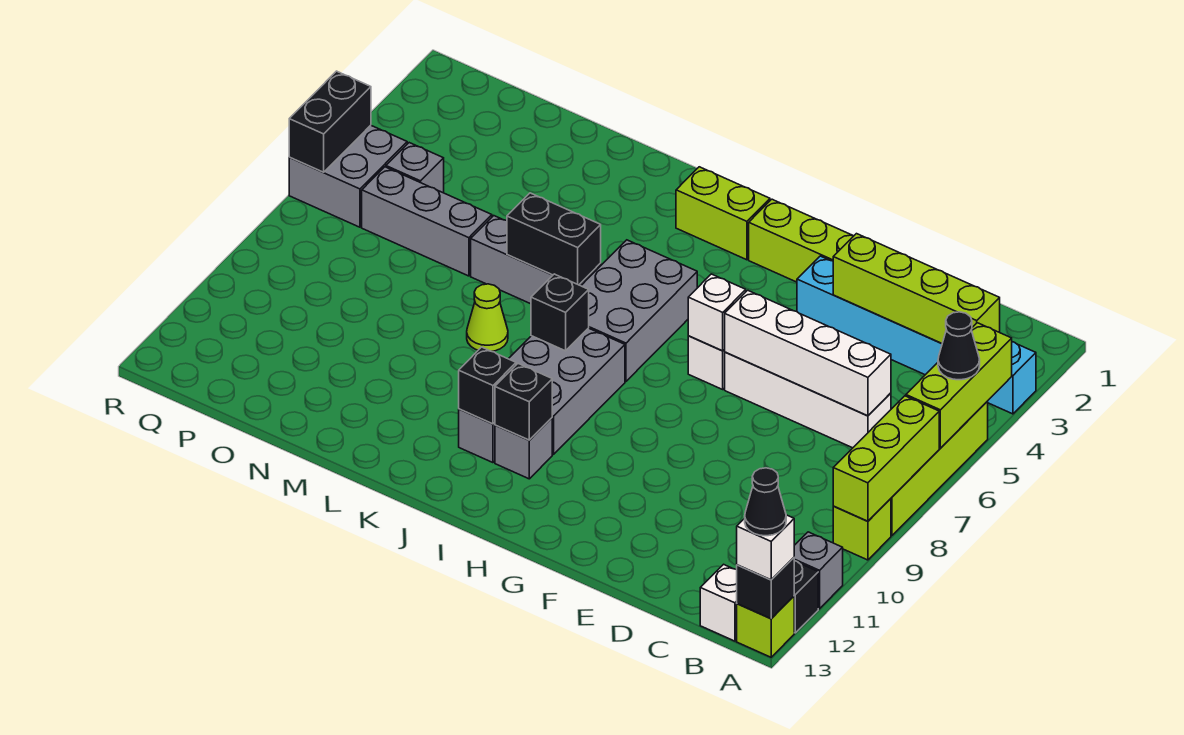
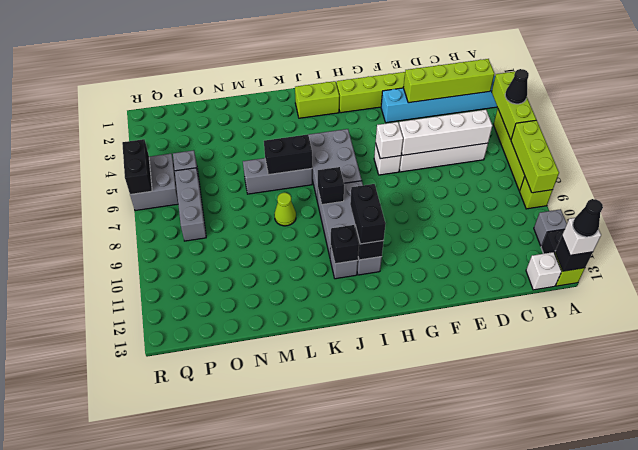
none -> black 1x2 brick [350,184,385,244]
grey 1x3 brick [362,167,492,276] -> grey 1x3 brick turned to [175,168,206,241]

